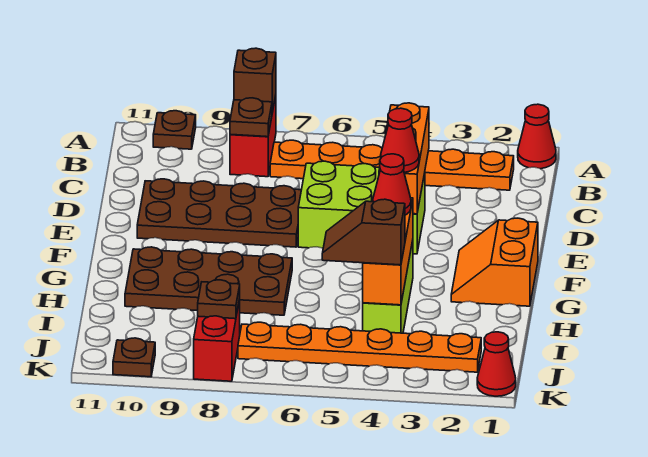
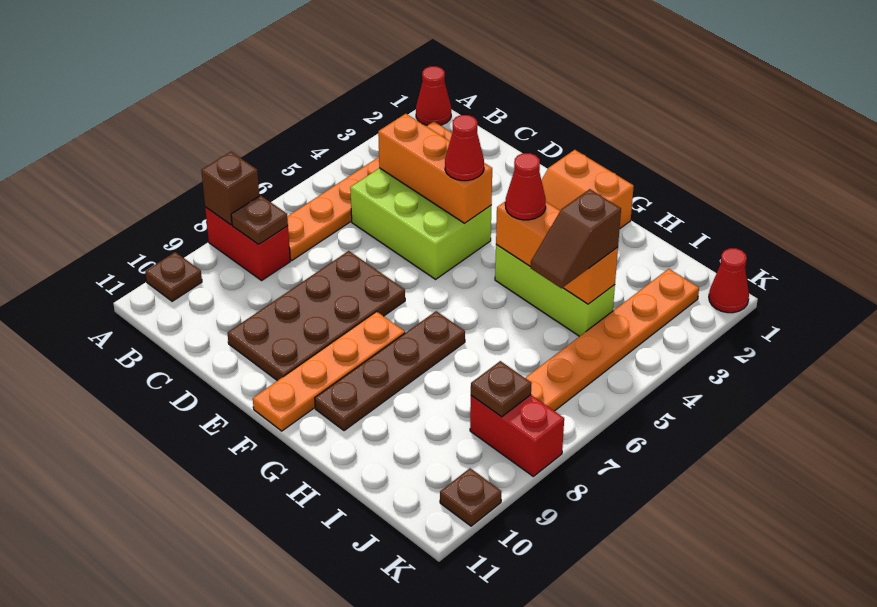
lime 2x3 brick [298,161,425,254] -> lime 2x3 brick turned to [350,168,492,279]
none -> orange 1x4 plate [253,311,405,431]
brown 2x4 plate [125,247,292,315] -> brown 1x4 plate [315,311,465,431]

